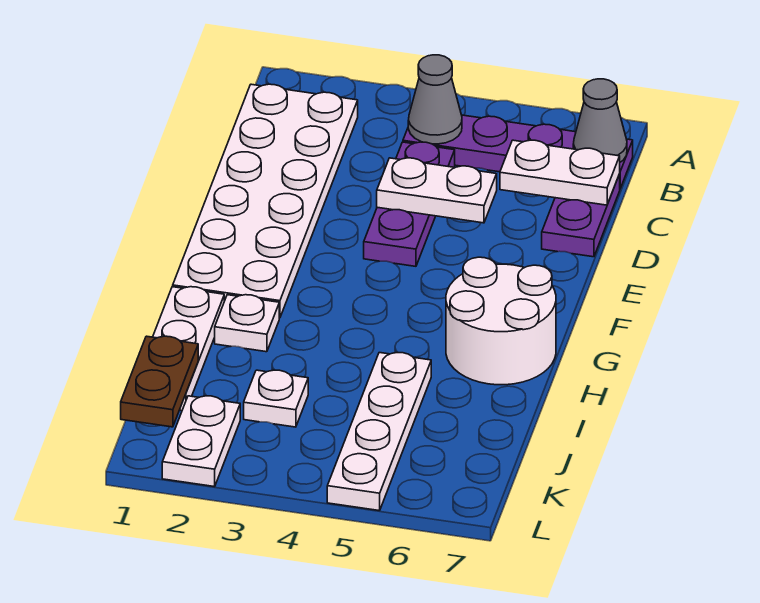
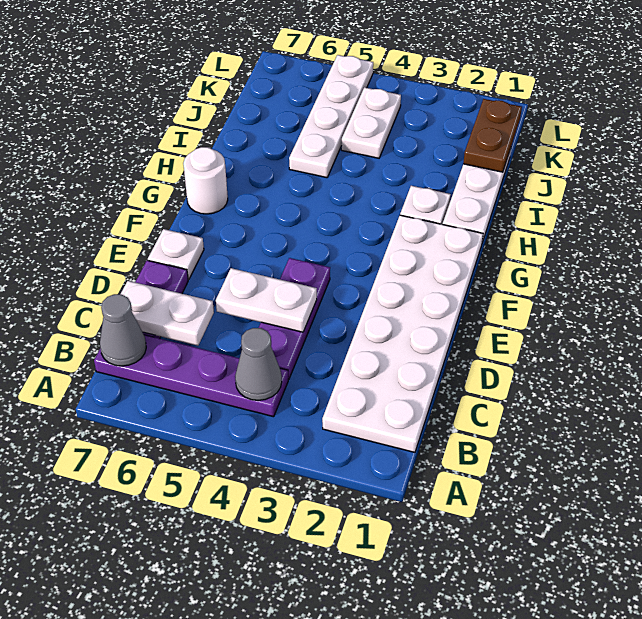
white 2x2 round brick [446,257,556,385] -> white 1x1 round brick [183,147,228,214]
white 1x1 plate [244,370,308,427] -> white 1x1 plate moved to [148,229,204,280]
white 1x2 plate [162,396,240,487] -> white 1x2 plate moved to [341,87,401,158]

